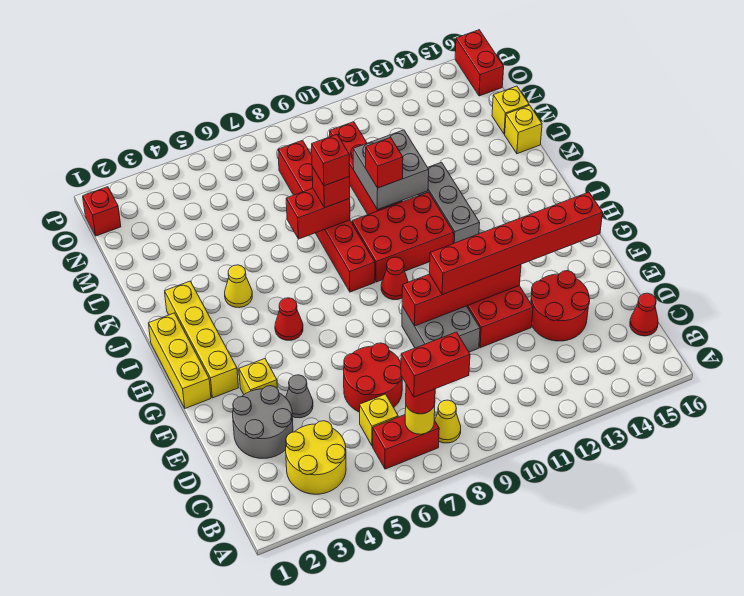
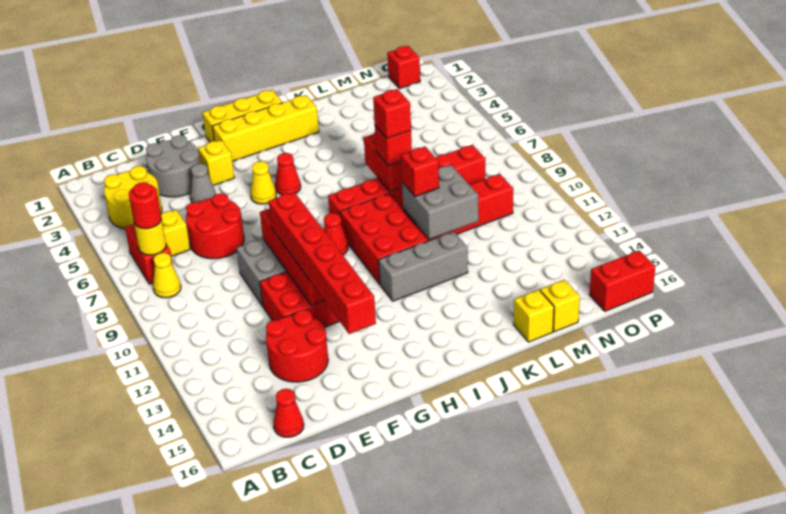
red 1x2 brick [401,332,470,397] -> none
yellow 1x1 cone [225,265,252,308] -> yellow 1x1 cone moved to [250,161,276,204]

